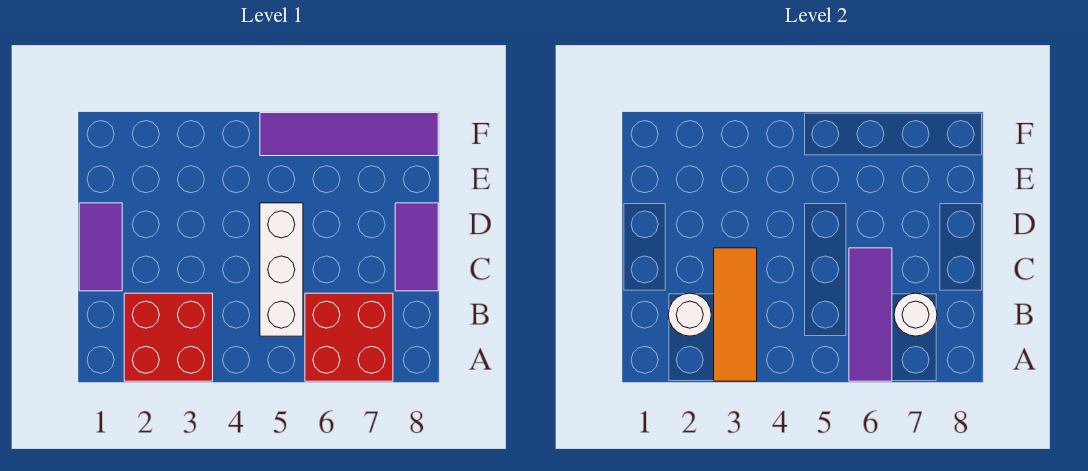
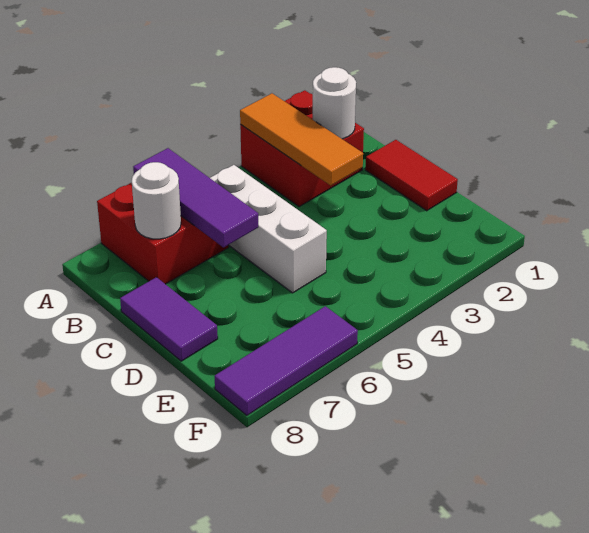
purple 1x2 tile [79,203,122,291] -> red 1x2 tile [365,140,458,211]
purple 1x4 tile [260,113,438,156] -> purple 1x3 tile [214,306,358,415]

